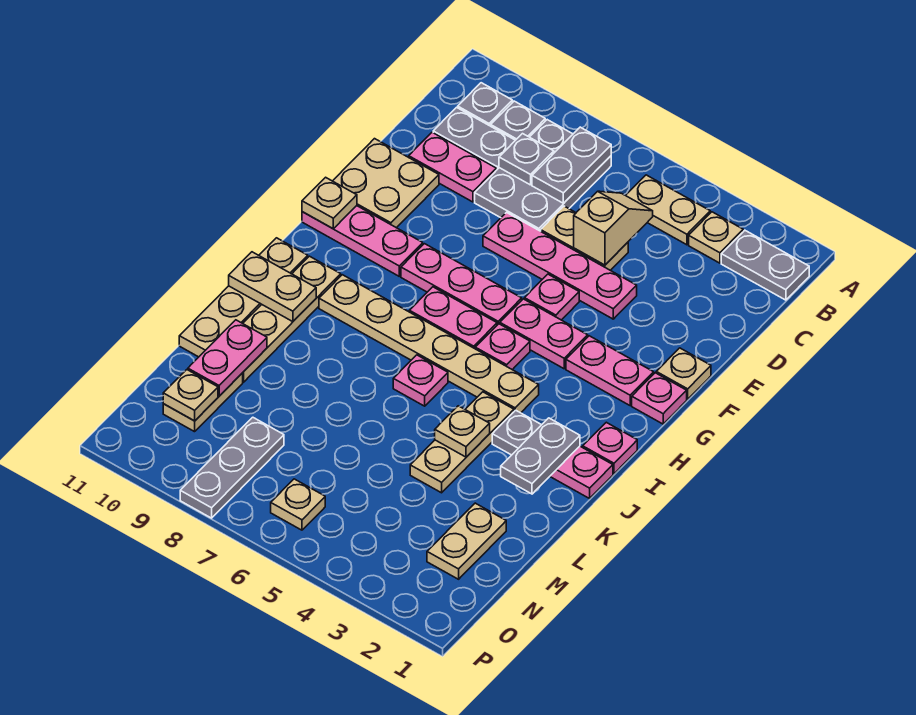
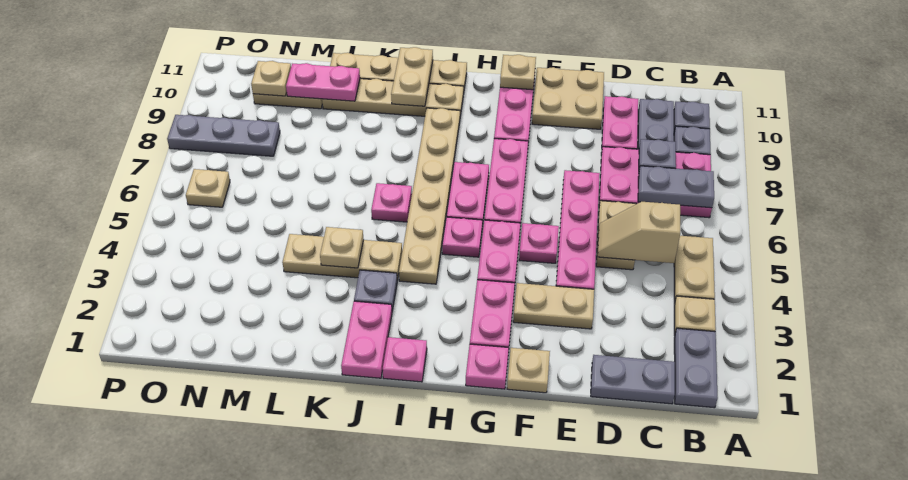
grey 2x3 plate [475,120,611,231] -> pink 2x3 plate [599,147,712,218]
tan 1x2 slope [574,191,653,265] -> tan 1x2 slope turned to [598,202,681,263]
grey 1x2 plate [501,418,580,494] -> grey 1x2 plate moved to [591,355,675,404]
tan 1x2 plate [427,503,506,579] -> tan 1x2 plate moved to [513,283,594,329]

